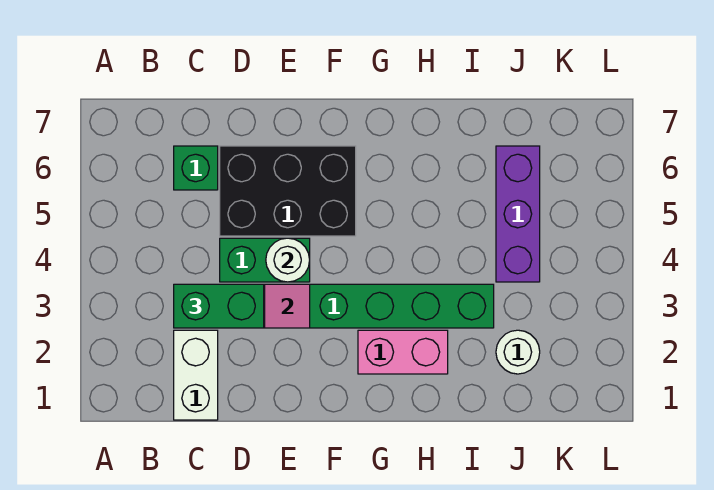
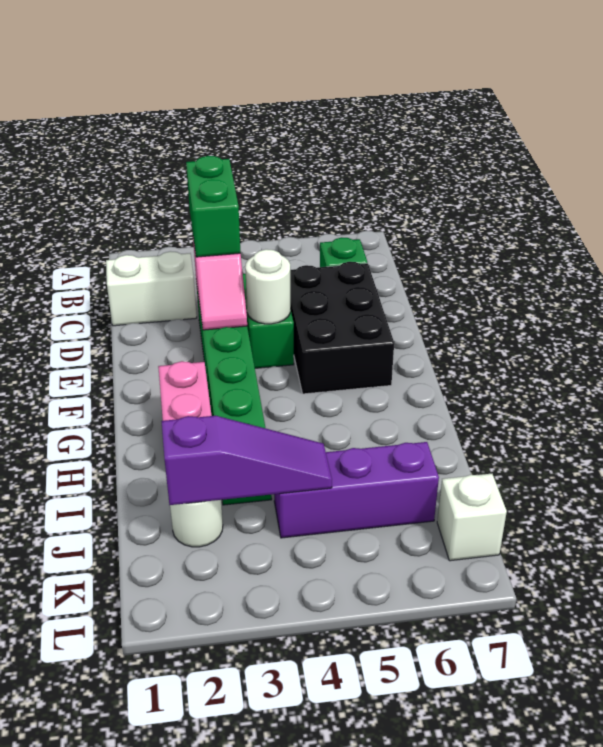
none -> purple 1x3 slope [161,416,332,505]
none -> white 1x1 brick [437,474,507,561]

